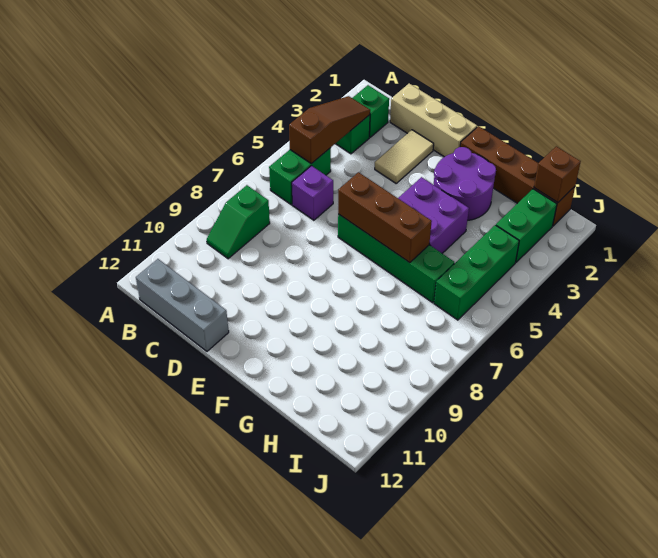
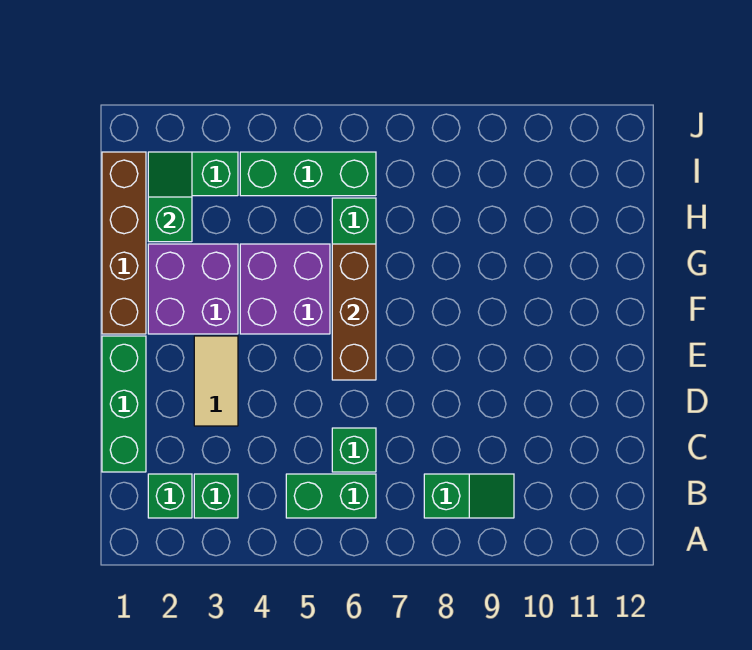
brown 1x3 slope [289,96,370,164] -> none
grey 1x3 brick [136,259,229,351] -> none
tan 1x3 brick [390,83,477,157] -> green 1x3 brick [102,336,146,472]
purple 1x1 brick [292,166,333,220] -> green 1x1 brick [332,428,376,472]
tan 1x2 tile [375,130,434,183] -> tan 1x2 tile turned to [194,336,238,426]
purple 2x2 round brick [434,147,496,220] -> purple 2x2 brick [148,244,238,334]
none -> green 1x2 slope [148,152,192,242]
brown 1x1 brick [534,146,581,202] -> none

